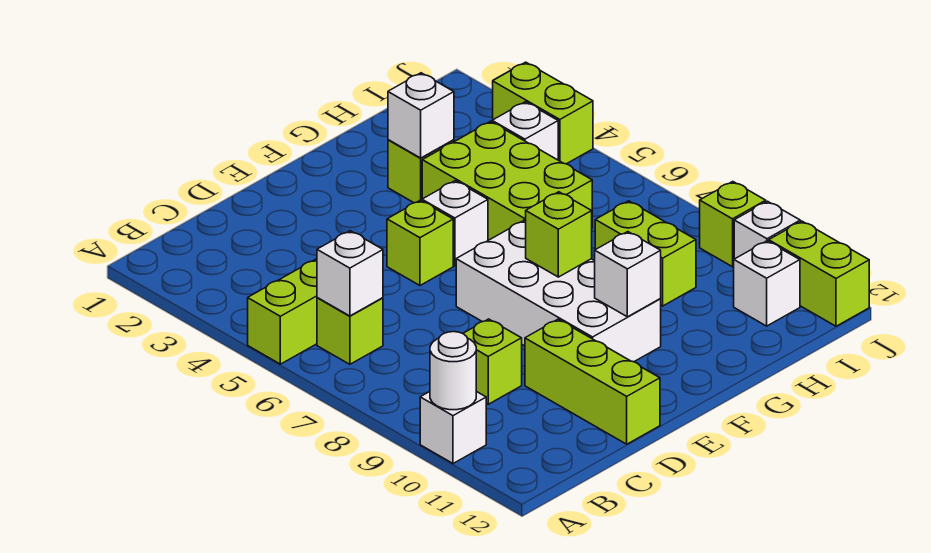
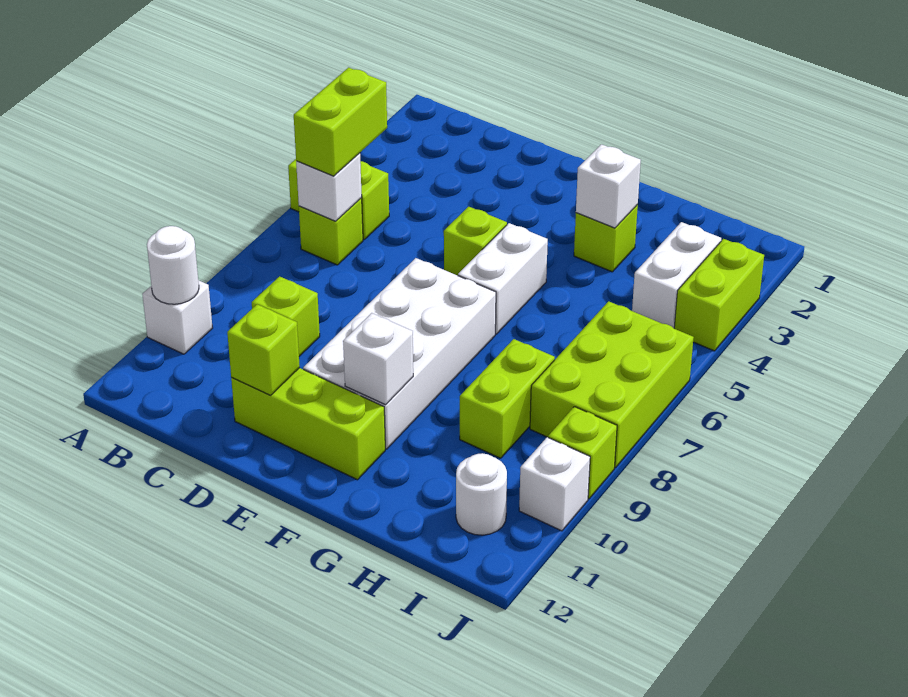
lime 1x3 brick [525,319,660,444] -> lime 1x3 brick turned to [231,368,385,480]
white 1x1 brick [422,181,488,266] -> white 1x2 brick [458,223,548,334]
lime 1x1 brick [526,192,592,277] -> lime 1x1 brick moved to [227,304,300,395]
lime 2x3 brick [422,121,592,240] -> lime 2x3 brick moved to [530,301,694,468]
white 1x1 brick [492,102,558,160] -> white 1x2 brick [632,222,721,328]
white 1x1 brick [734,241,800,326] -> white 1x1 round brick [456,453,507,535]
lime 1x2 brick [769,221,869,326] -> lime 1x2 brick moved to [294,68,387,176]

